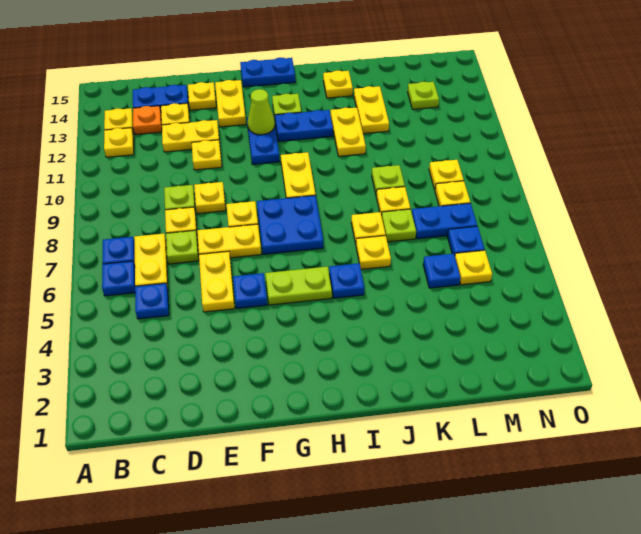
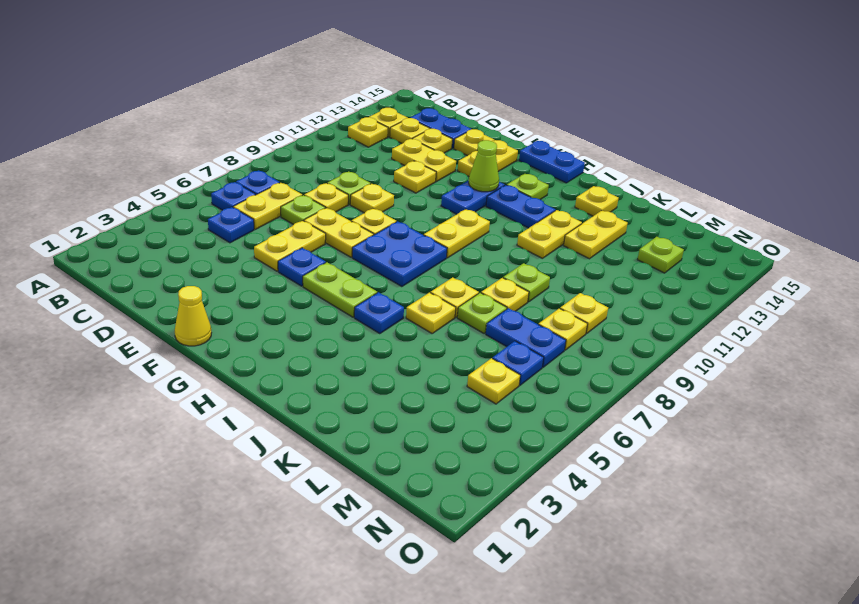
orange 1x1 plate [133,106,162,135] -> yellow 1x1 plate [390,118,430,143]
none -> yellow 1x1 cone [175,286,211,346]
blue 1x1 plate [423,254,461,288] -> none

